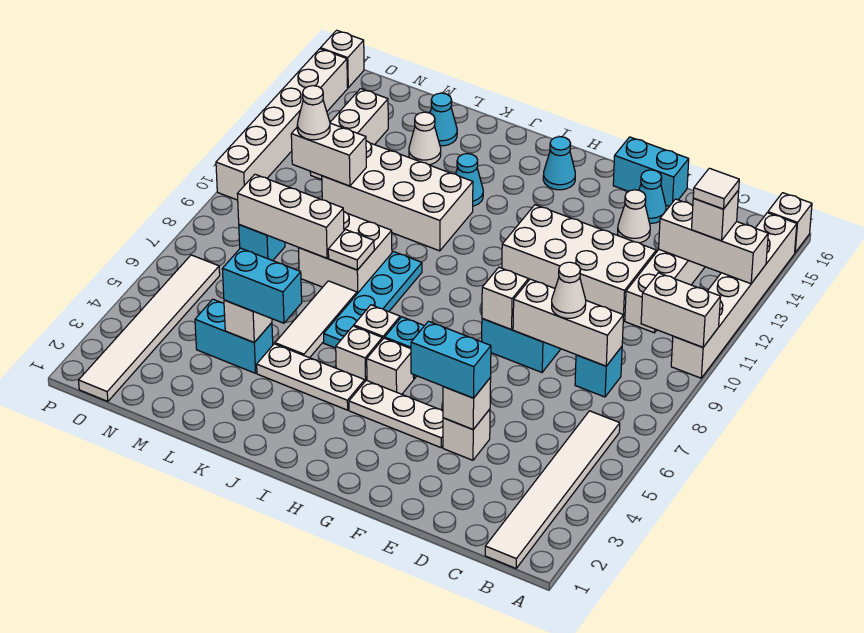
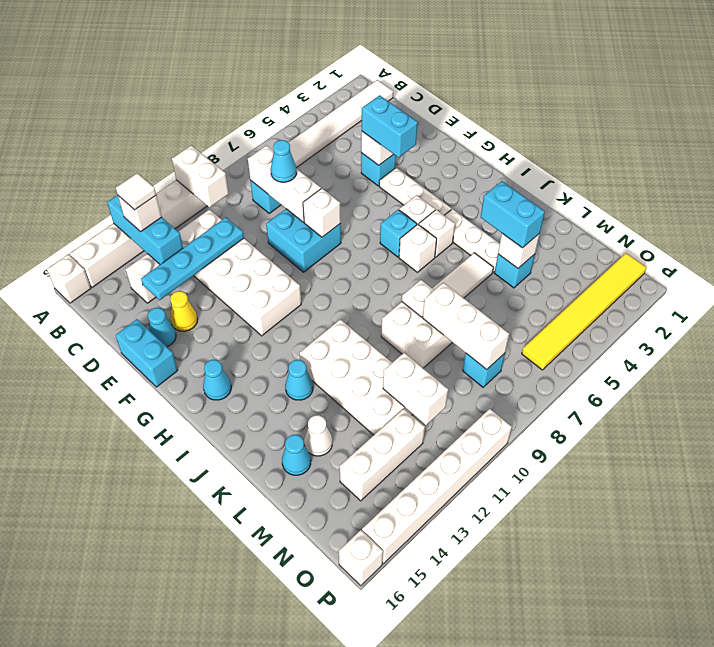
white 1x3 brick [659,199,768,284] -> cyan 1x3 brick [107,195,183,264]
white 1x1 cone [552,262,586,318] -> cyan 1x1 cone [271,140,297,182]
white 1x1 brick [443,409,490,460] -> cyan 1x1 brick [361,153,396,186]
white 1x1 cone [618,190,650,243] -> yellow 1x1 cone [170,291,198,331]
cyan 1x4 plate [324,252,422,348] -> cyan 1x4 plate moved to [141,217,244,300]
cyan 1x2 brick [195,299,273,373] -> cyan 1x1 brick [494,254,535,288]
white 1x1 cone [297,86,330,140] -> none
white 1x6 tile [79,255,220,401] -> yellow 1x6 tile [522,253,647,370]

